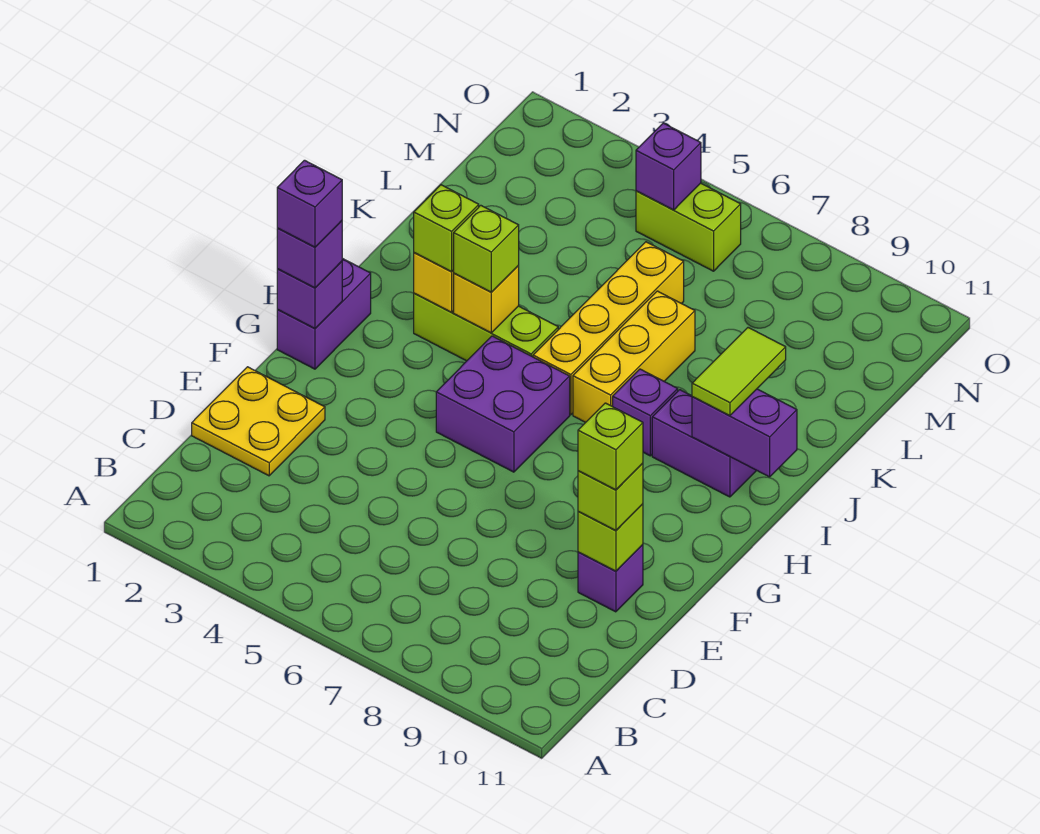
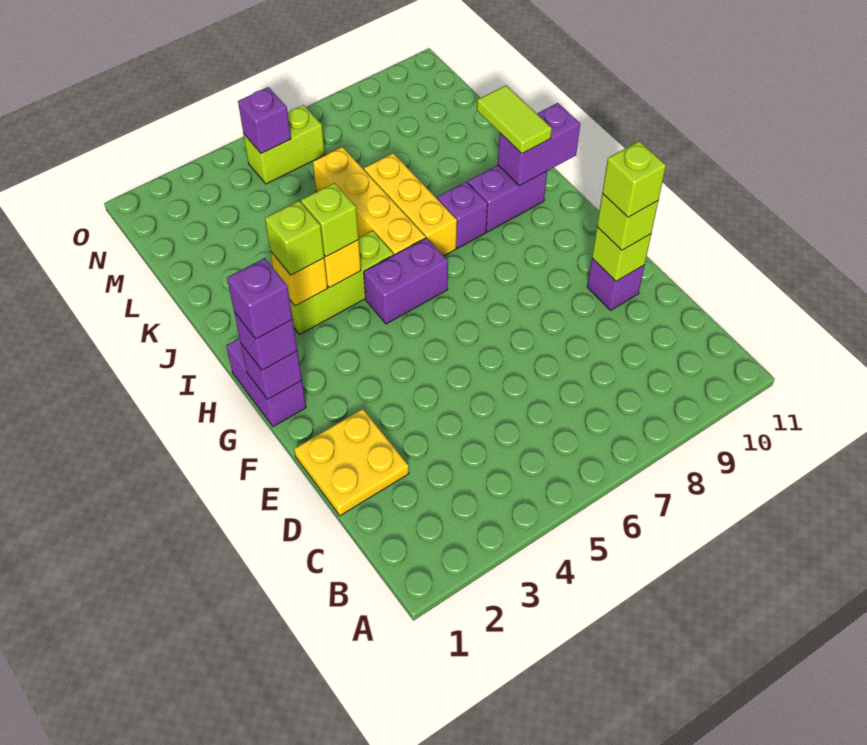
purple 2x2 brick [436,336,570,472] -> purple 1x2 brick [364,238,448,324]

